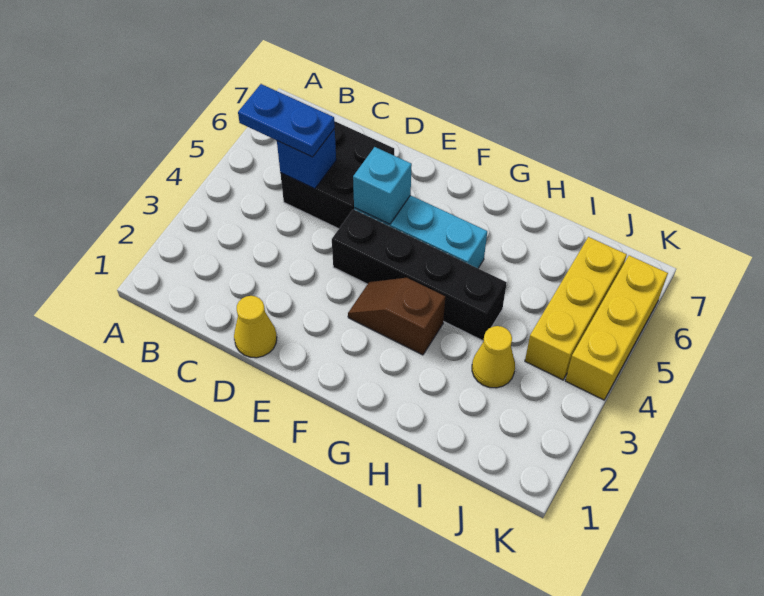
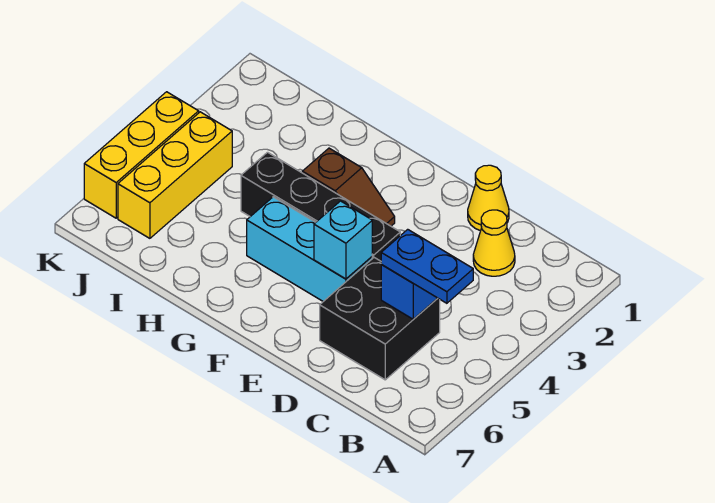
yellow 1x1 cone [472,326,515,388] -> yellow 1x1 cone moved to [473,210,515,276]

